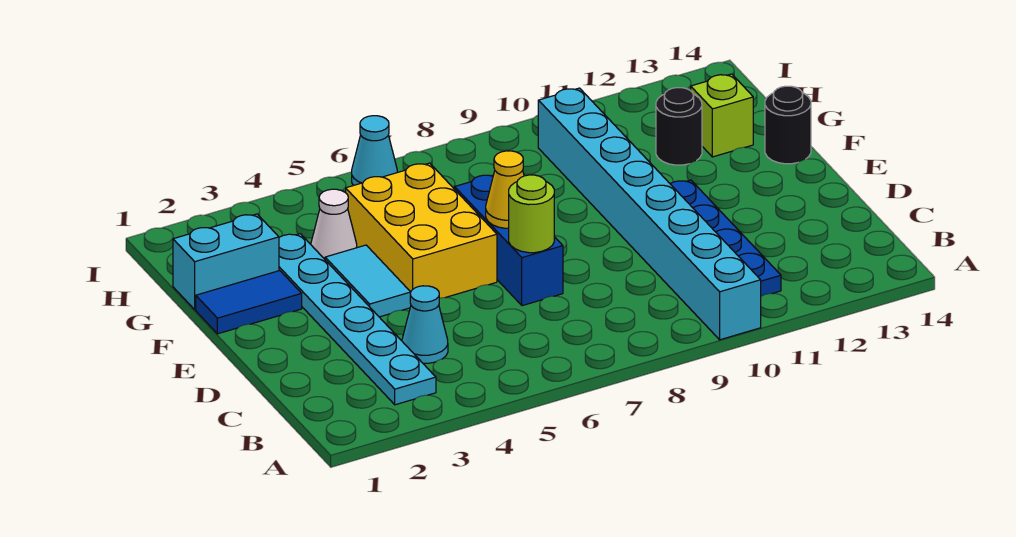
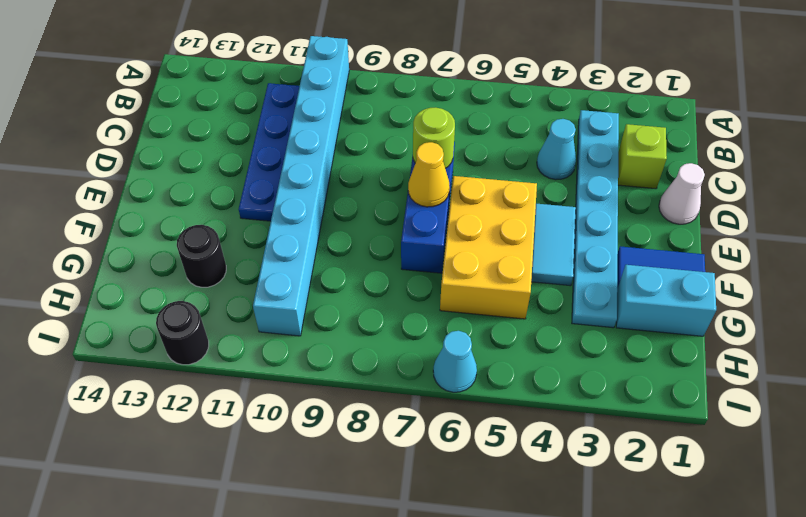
black 1x1 round brick [765,86,811,164] -> black 1x1 round brick moved to [156,301,209,365]
white 1x1 cone [311,189,357,259] -> white 1x1 cone moved to [659,163,705,224]
lime 1x1 brick [691,74,753,157] -> lime 1x1 brick moved to [618,124,667,189]

